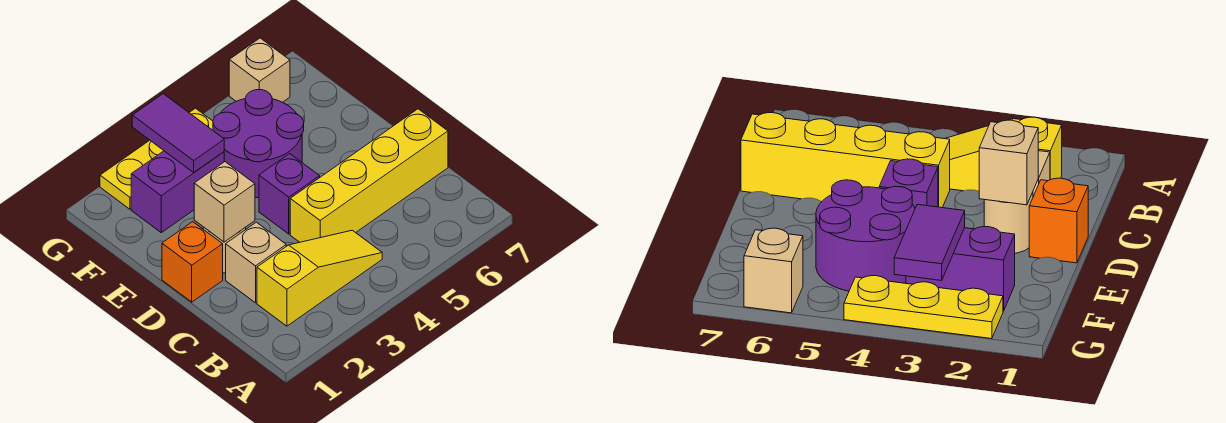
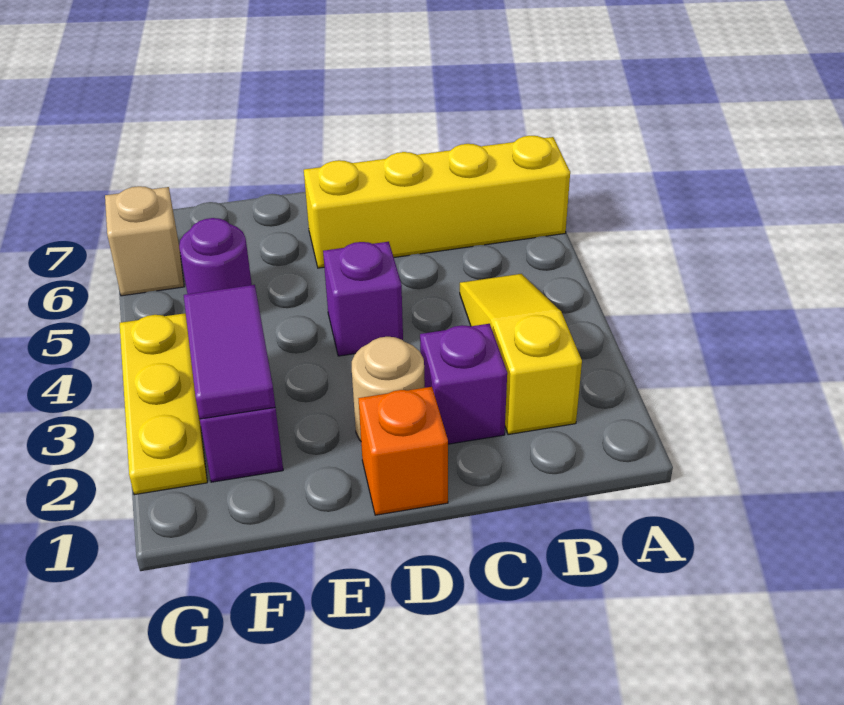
tan 1x1 brick [226,222,286,303] -> purple 1x1 brick [420,324,507,444]
yellow 1x4 brick [290,109,448,242] -> yellow 1x4 brick turned to [304,136,570,268]
tan 1x1 brick [194,162,255,242] -> none
purple 2x2 round brick [213,90,304,198] -> purple 1x1 round brick [179,218,252,294]
purple 1x2 tile [132,94,224,172] -> purple 1x2 tile turned to [184,285,275,419]

